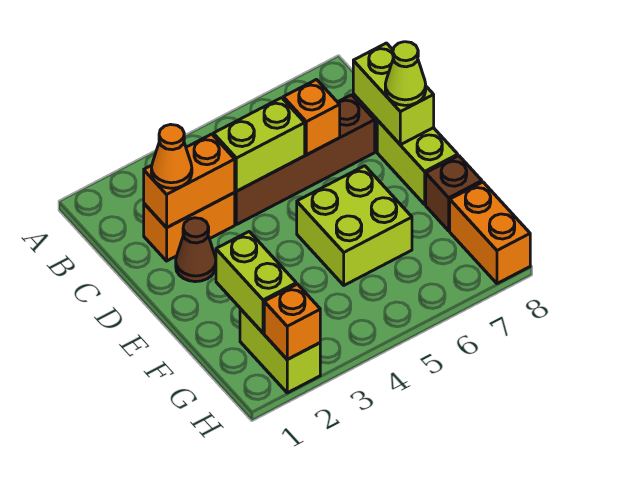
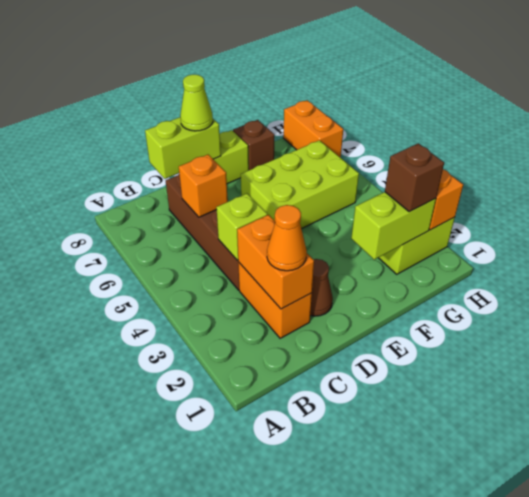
lime 1x2 brick [213,98,305,191] -> lime 1x1 brick [216,194,267,260]
lime 2x2 brick [297,166,412,285] -> lime 2x3 brick [241,140,359,229]
none -> brown 1x1 brick [385,143,444,212]
orange 1x2 brick [450,182,530,284] -> orange 1x2 brick turned to [283,100,343,158]

